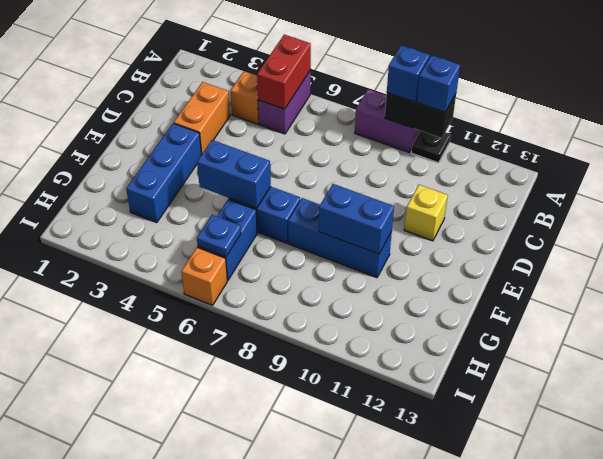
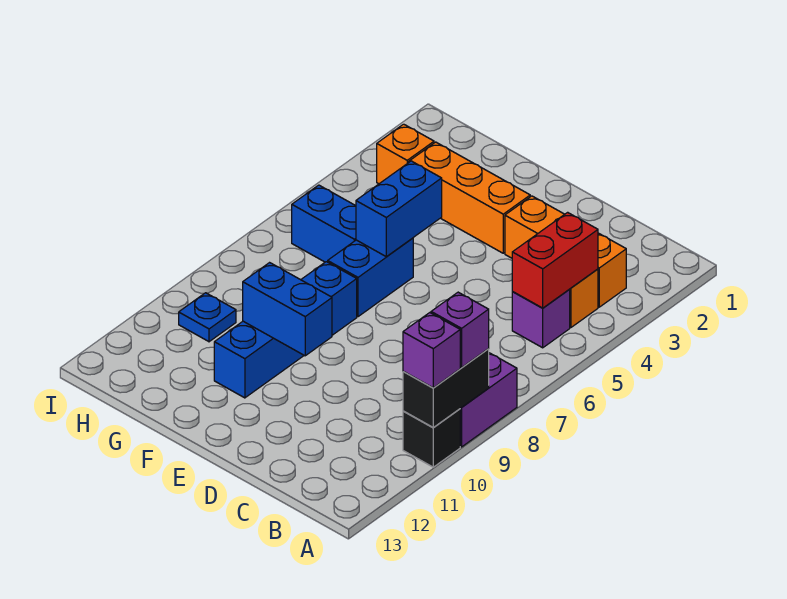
purple 1x2 brick [258,70,311,134] -> purple 1x1 brick [512,290,570,348]
red 1x2 brick [257,35,311,109] -> red 1x2 brick turned to [512,212,598,308]
blue 1x1 brick [387,45,430,102] -> purple 1x1 brick [431,292,489,368]
black 1x1 plate [411,131,450,163] -> black 1x1 brick [403,409,460,467]
blue 1x1 brick [417,55,460,112] -> purple 1x1 brick [403,313,460,388]
orange 1x2 brick [174,82,230,155] -> orange 1x3 brick [505,196,626,307]
yellow 1x1 brick [404,185,448,241] -> none
blue 1x3 brick [126,123,201,223] -> orange 1x3 brick [409,142,530,253]
blue 1x3 brick [288,198,392,278] -> blue 1x4 brick [214,262,357,398]
blue 1x2 brick [319,184,394,254] -> blue 1x2 brick turned to [243,263,332,356]
blue 1x1 plate [197,215,241,257] -> blue 1x1 plate moved to [179,293,236,342]
orange 1x1 brick [181,247,227,305] -> orange 1x1 brick moved to [377,124,434,184]

